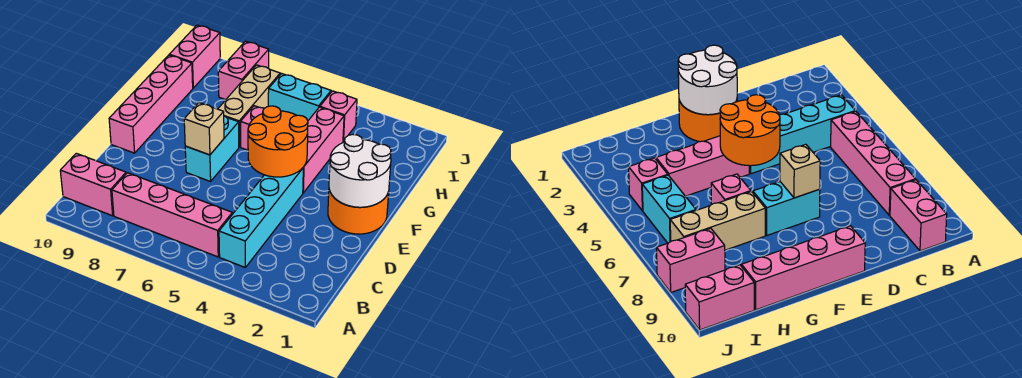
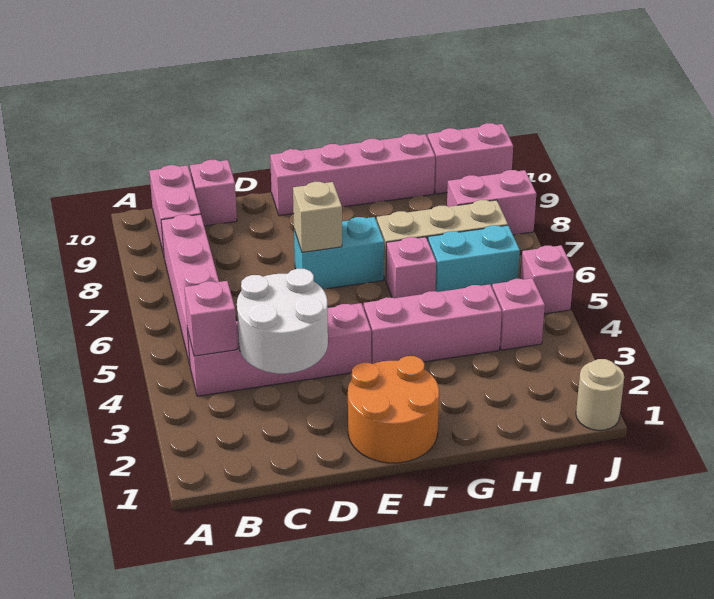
cyan 1x4 brick [219,168,303,268] -> pink 1x4 brick [187,303,371,396]
none -> pink 1x1 brick [184,281,237,356]
none -> pink 1x1 brick [190,160,237,226]
white 2x2 round brick [329,135,391,207] -> white 2x2 round brick moved to [237,268,328,374]
orange 2x2 round brick [248,106,308,177] -> none
cyan 1x2 brick [268,74,331,120] -> cyan 1x2 brick turned to [428,225,520,292]
none -> tan 1x1 round brick [576,359,624,430]
none -> pink 1x1 brick [520,245,574,314]

